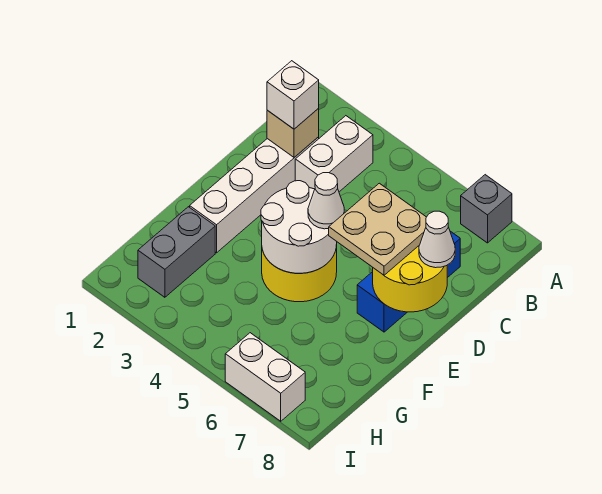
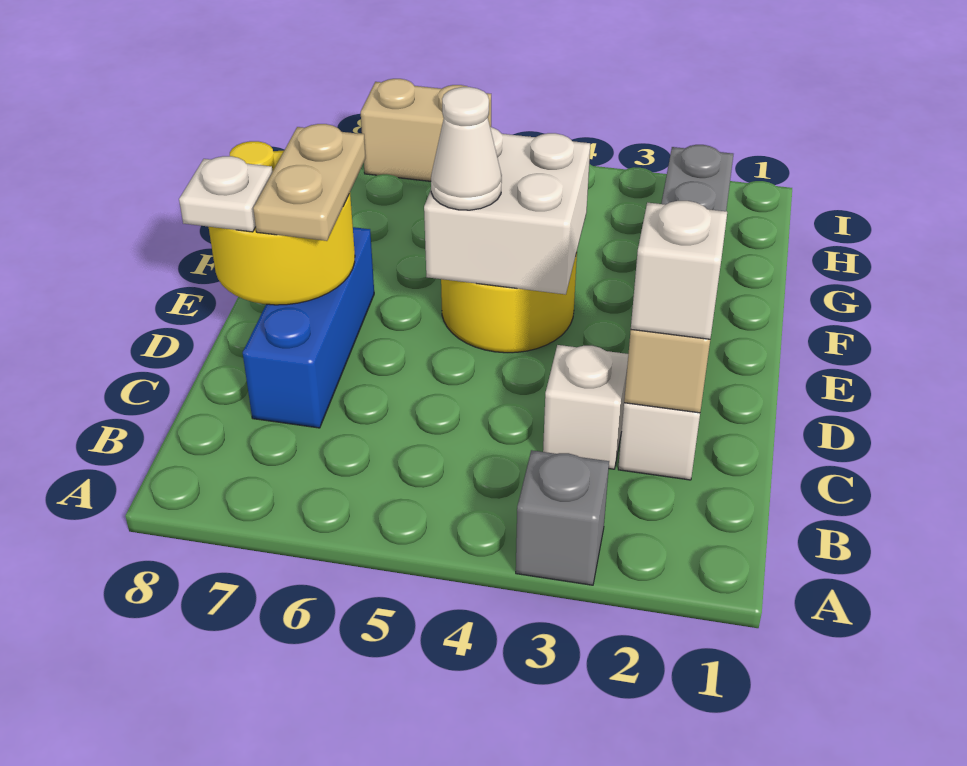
grey 1x1 brick [461,175,512,243] -> grey 1x1 brick moved to [516,450,609,585]
white 1x2 brick [295,116,373,192] -> white 1x1 brick [543,345,628,469]
tan 2x2 plate [329,183,426,275] -> tan 1x2 plate [253,124,366,241]
white 1x1 cone [419,211,455,268] -> white 1x1 plate [179,156,273,232]
white 2x2 round brick [261,181,337,273] -> white 2x2 brick [424,127,590,294]
white 1x2 brick [225,333,305,421] -> tan 1x2 brick [361,79,491,181]

